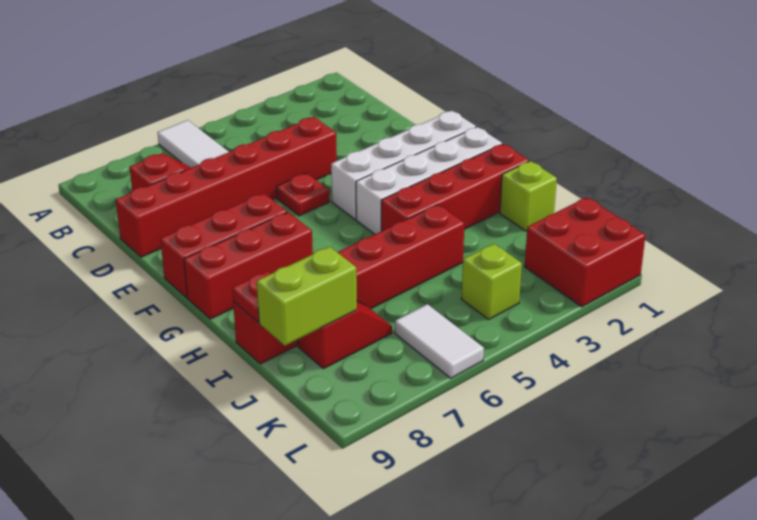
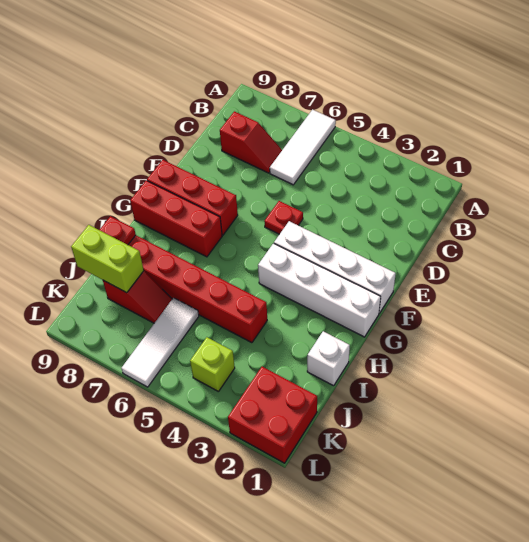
red 1x6 brick [116,117,337,257] -> none
red 1x4 brick [381,144,529,231] -> none
lime 1x1 brick [500,161,557,231] -> white 1x1 brick [307,331,350,386]
white 1x2 tile [395,304,484,378] -> white 1x3 tile [122,298,199,387]

